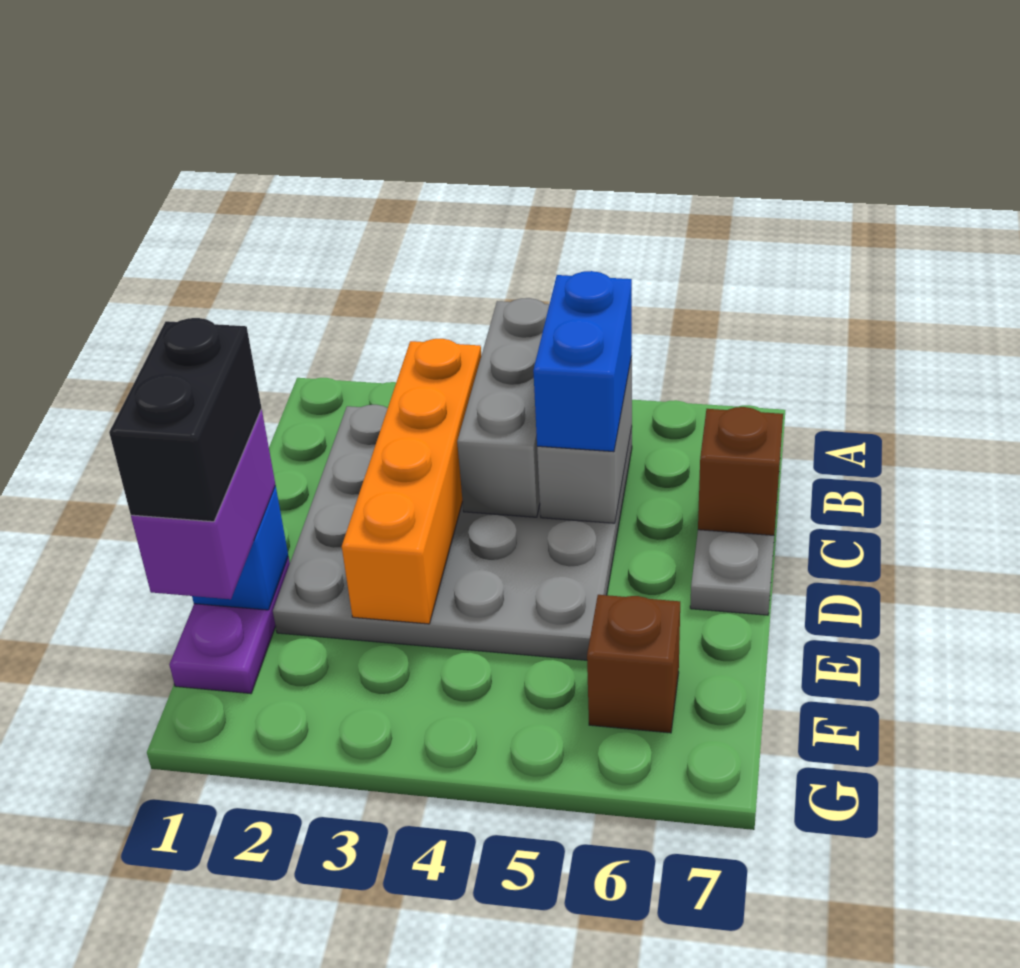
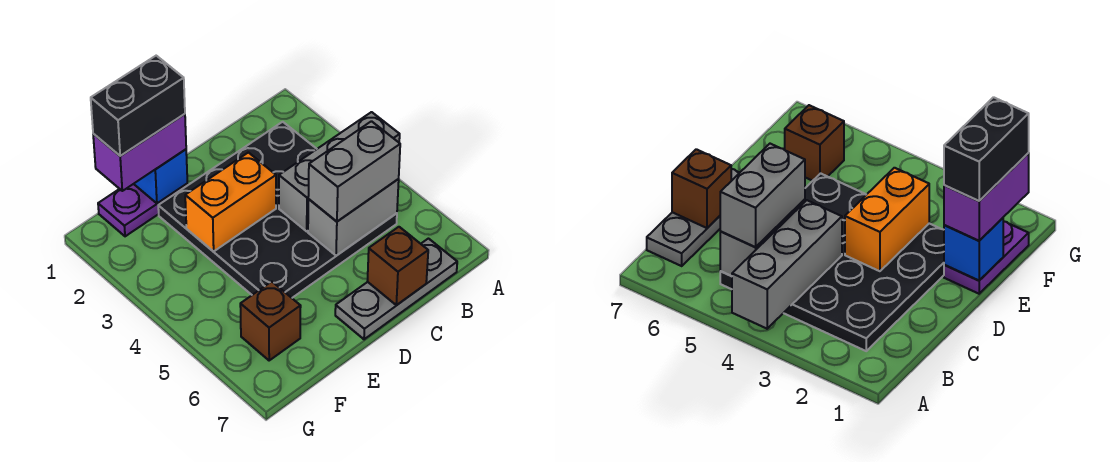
grey 4x4 plate [273,405,632,660] -> black 4x4 plate [158,122,397,298]
orange 1x4 brick [342,339,481,624] -> orange 1x2 brick [185,153,276,252]
blue 1x2 brick [533,271,632,452] -> grey 1x2 brick [308,121,400,221]

